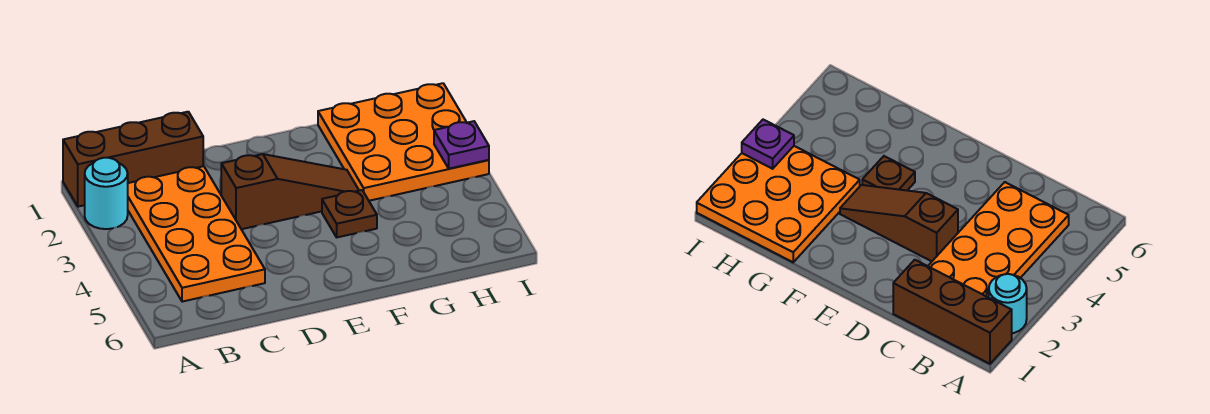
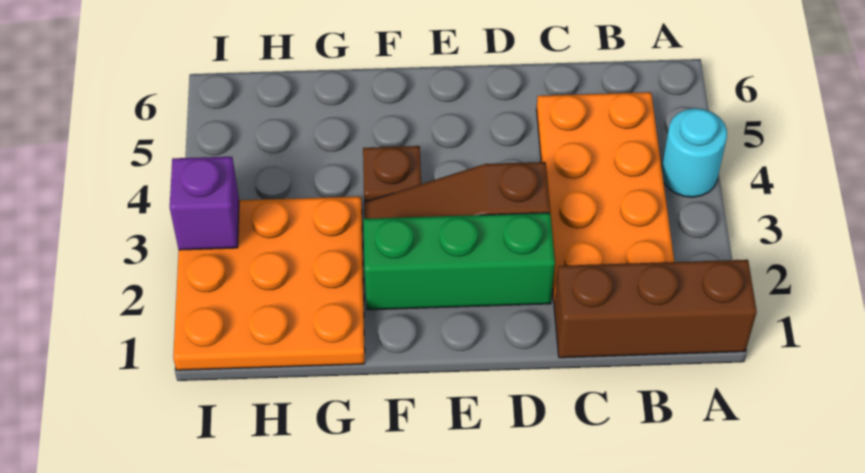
cyan 1x1 round brick [85,158,128,229] -> cyan 1x1 round brick moved to [662,108,727,197]
none -> green 1x3 brick [363,213,555,310]
purple 1x1 plate [434,121,489,169] -> purple 1x1 brick [170,157,239,250]

